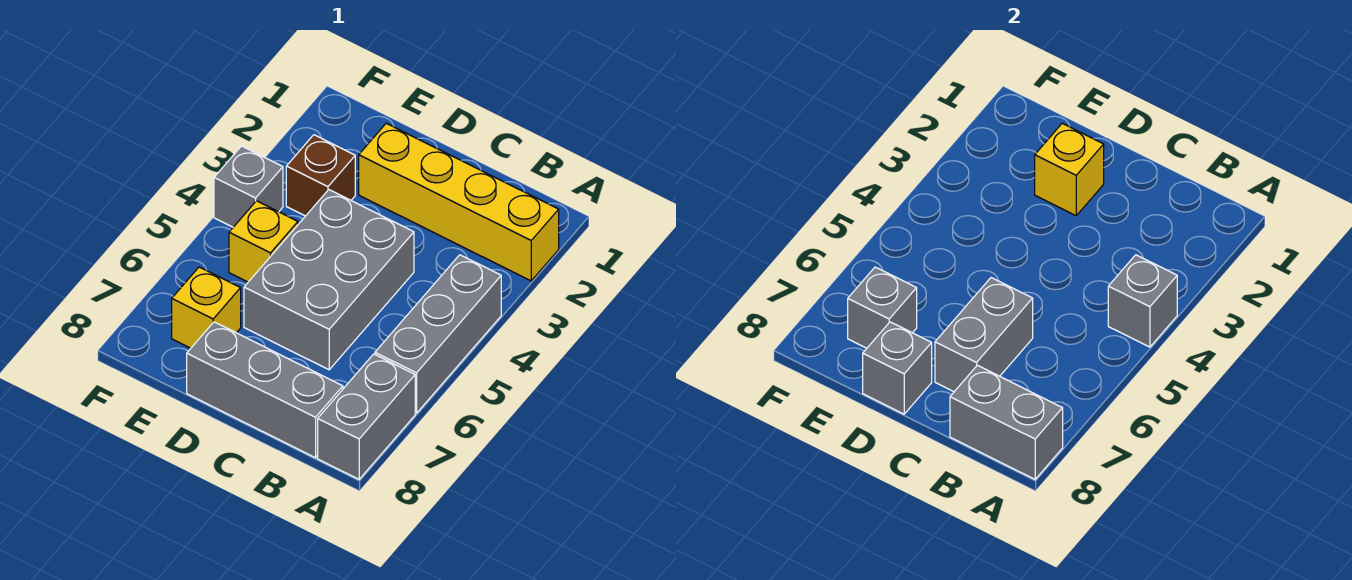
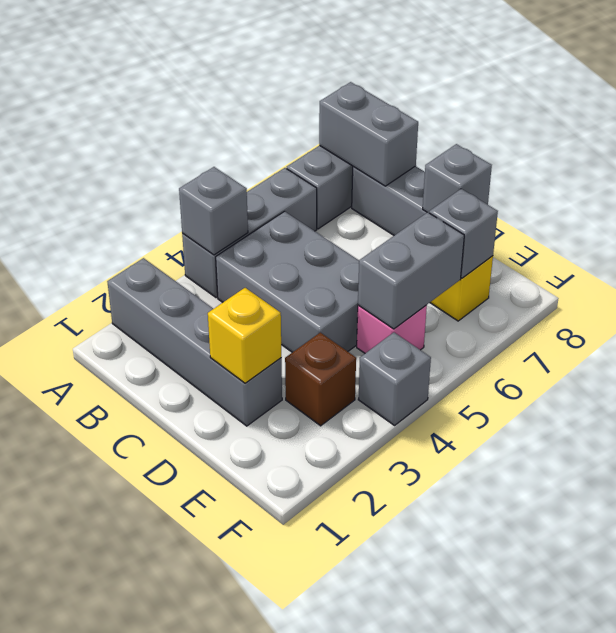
yellow 1x4 brick [359,123,559,281] -> grey 1x4 brick [107,258,282,426]
grey 2x3 brick [244,190,414,370] -> grey 2x3 brick turned to [216,212,359,352]
grey 1x2 brick [935,278,1033,392] -> grey 1x2 brick moved to [358,212,464,329]
yellow 1x1 brick [229,201,298,282] -> pink 1x1 brick [357,305,427,353]

